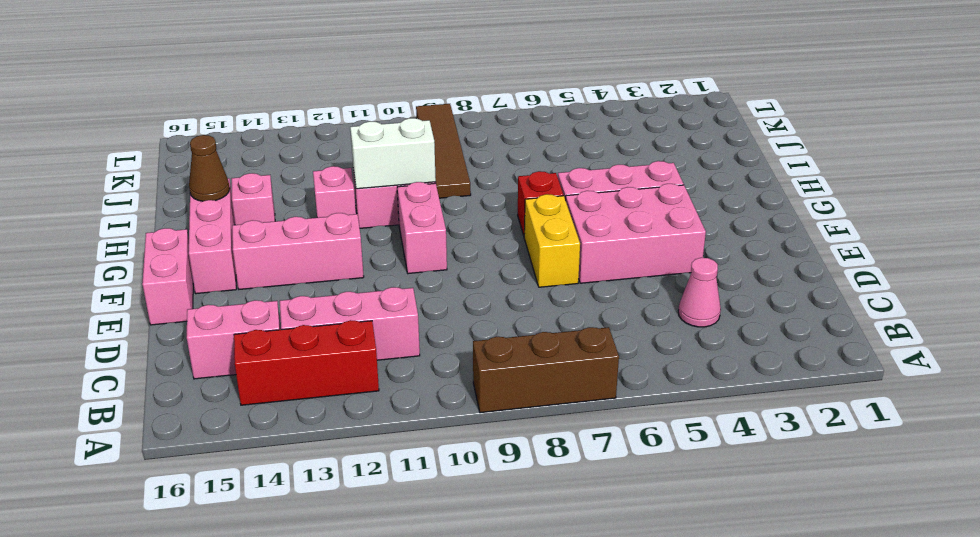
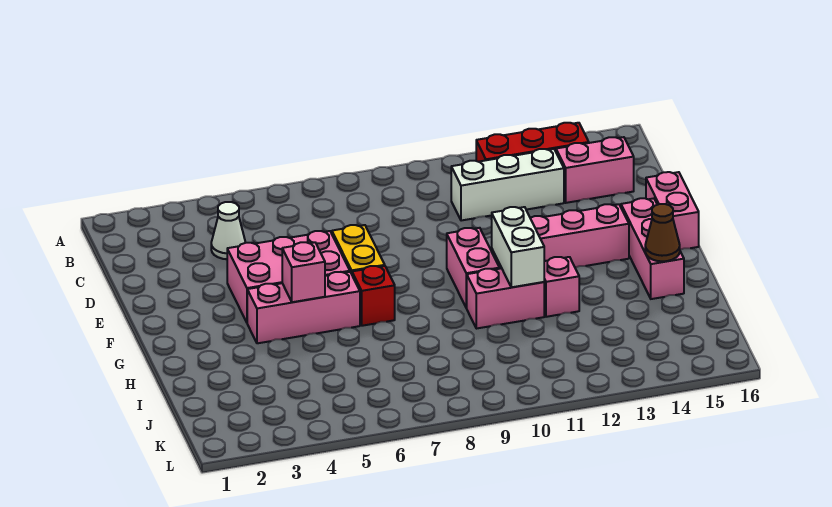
brown 1x3 brick [473,327,619,413] -> none
pink 1x1 cone [678,258,721,327] -> white 1x1 cone [211,202,246,259]
pink 1x3 brick [280,287,420,360] -> white 1x3 brick [451,149,564,221]
white 1x2 brick [350,118,436,189] -> white 1x2 brick turned to [492,207,544,287]
pink 1x1 brick [231,173,275,225] -> pink 1x1 brick moved to [282,242,325,302]
brown 1x4 tile [416,104,471,198] -> none

